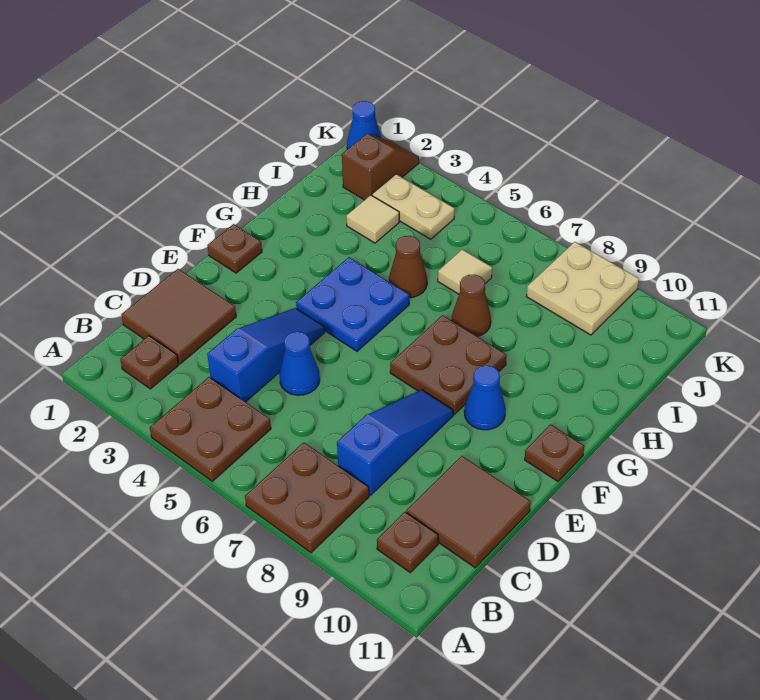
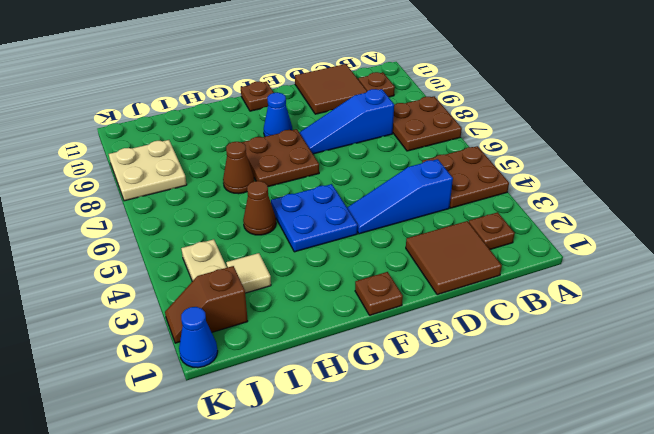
blue 1x1 cone [279,332,320,395] -> none
tan 1x1 tile [438,249,492,294] -> none

